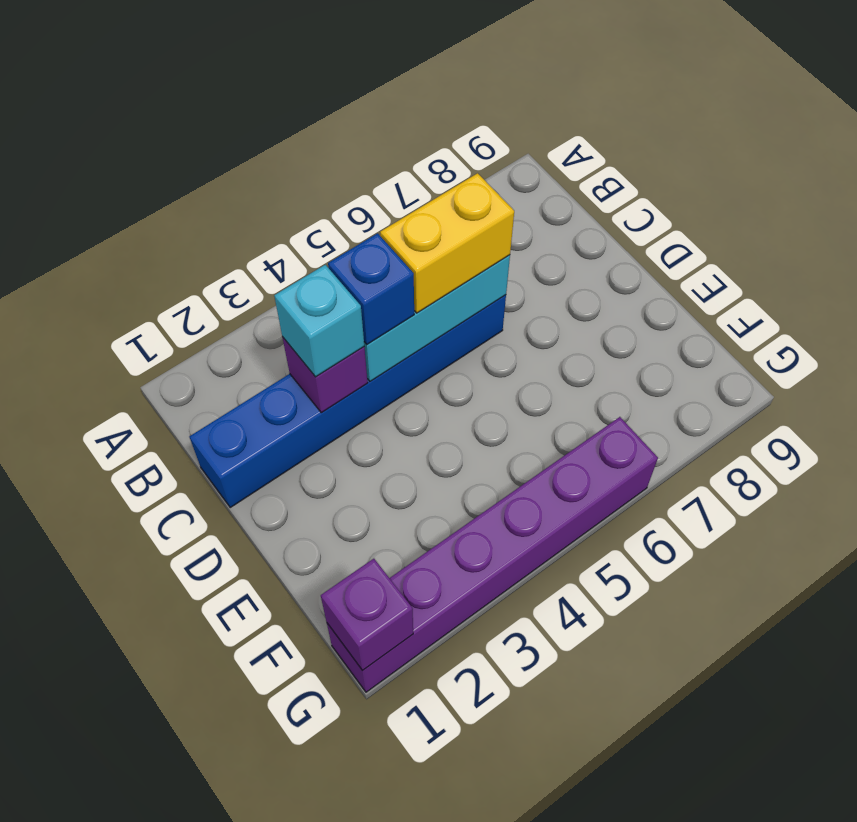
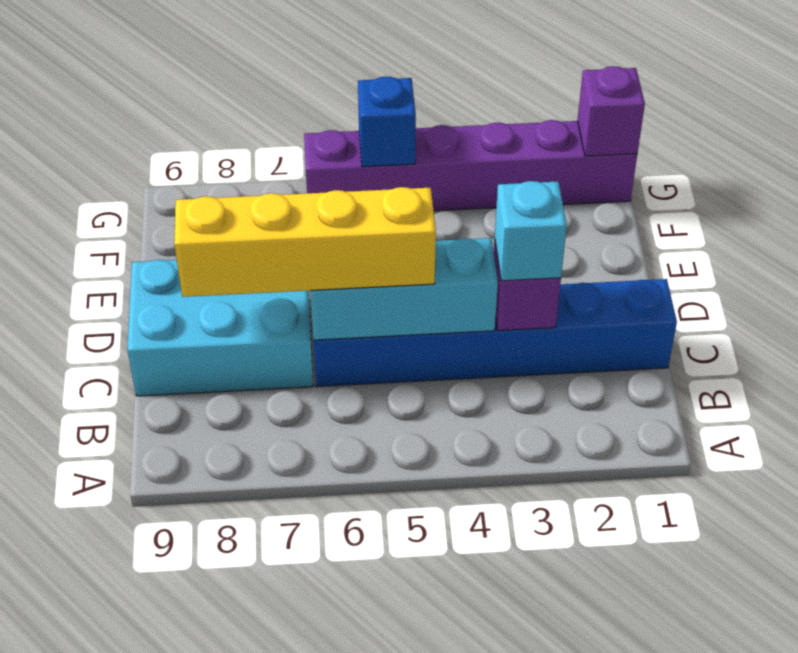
blue 1x1 brick [328,233,414,344] -> blue 1x1 brick moved to [358,76,416,167]
yellow 1x2 brick [380,173,514,313] -> yellow 1x4 brick [174,187,436,297]
none -> cyan 2x3 brick [127,260,313,396]

